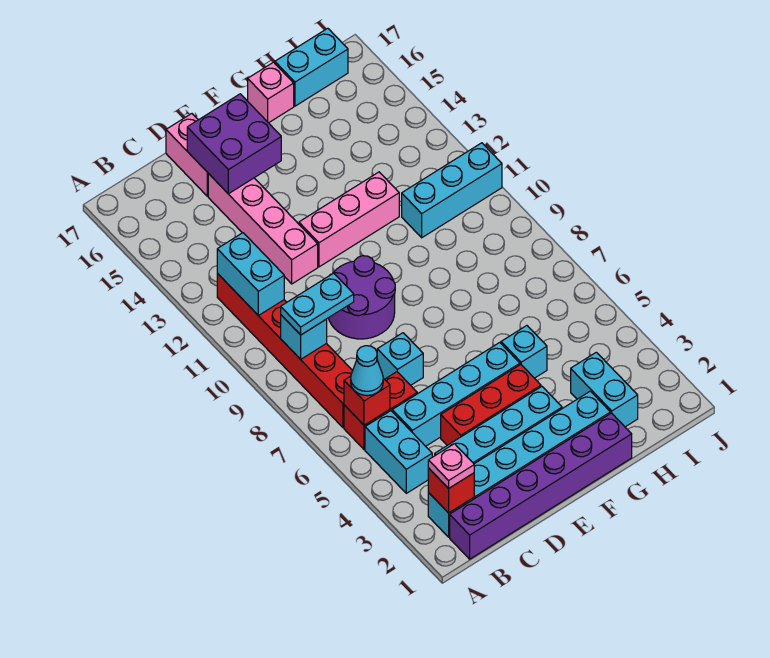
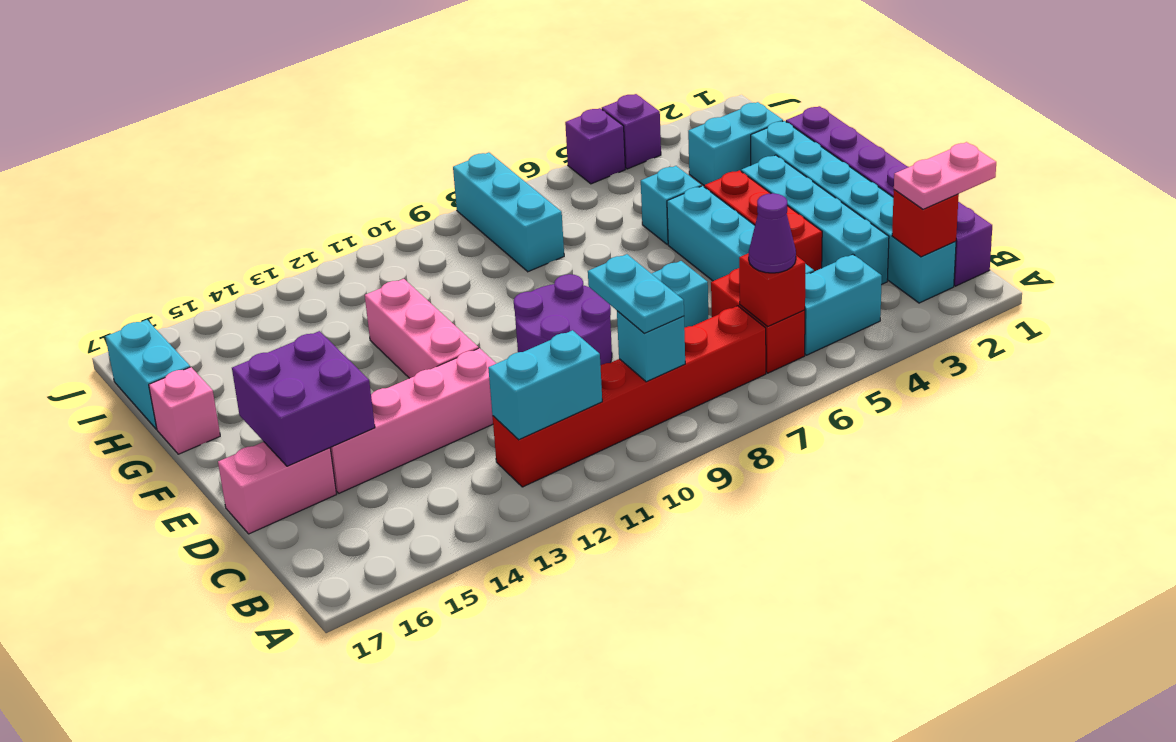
pink 1x1 plate [428,444,474,489] -> pink 1x2 plate [894,142,996,209]
cyan 1x1 cone [351,346,383,396] -> purple 1x1 cone [749,193,796,273]
cyan 1x3 brick [402,143,502,238] -> cyan 1x3 brick moved to [453,152,564,272]
none -> purple 1x1 brick [602,94,661,169]
none -> purple 1x1 brick [565,108,625,184]

